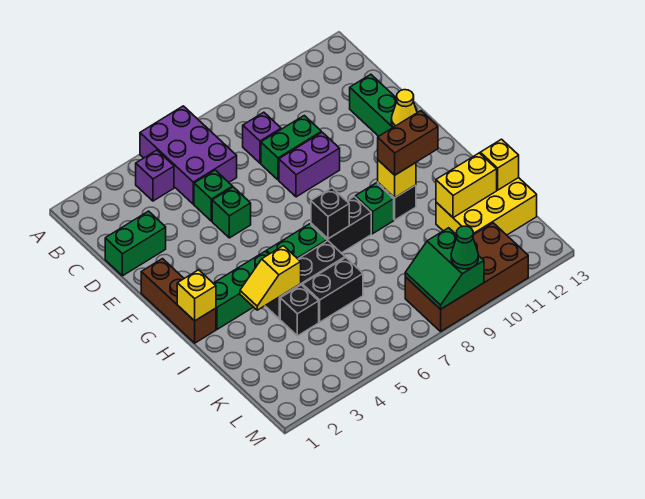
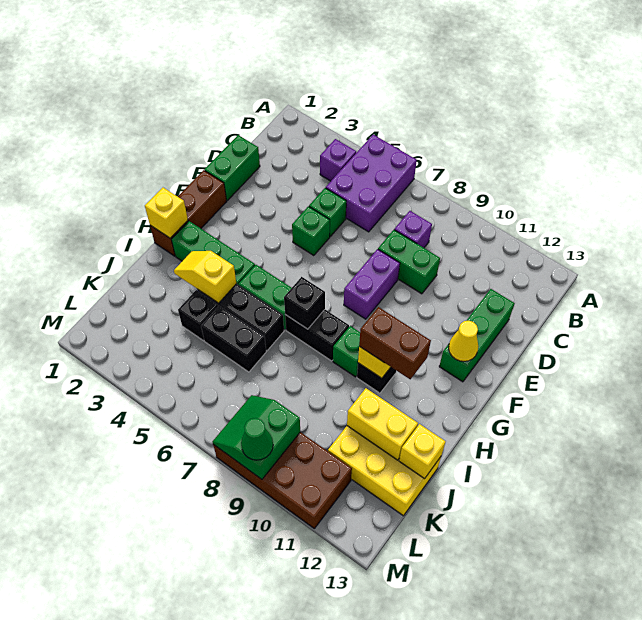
green 1x2 brick [105,211,166,276] -> green 1x2 brick turned to [204,135,260,200]
purple 1x2 brick [279,132,340,197] -> purple 1x2 brick turned to [344,249,400,319]

